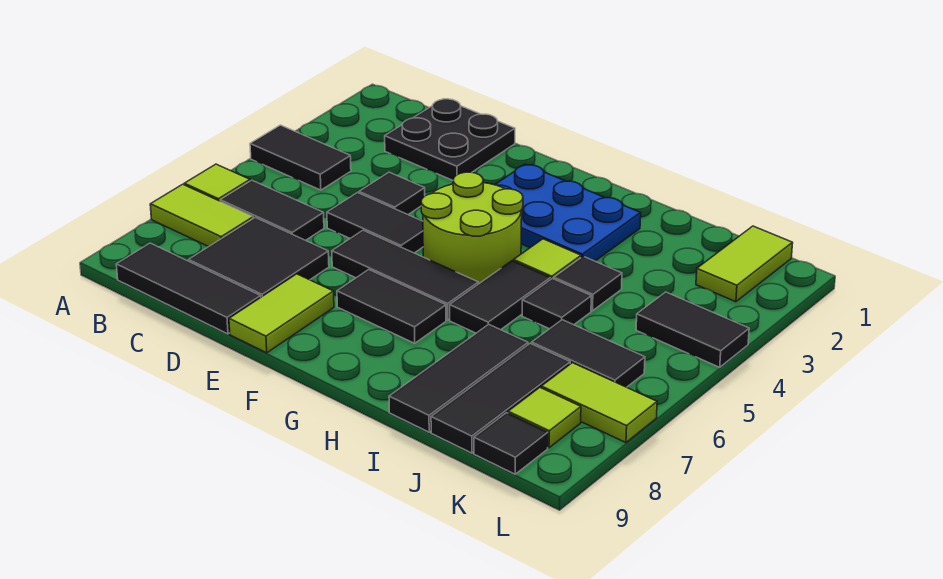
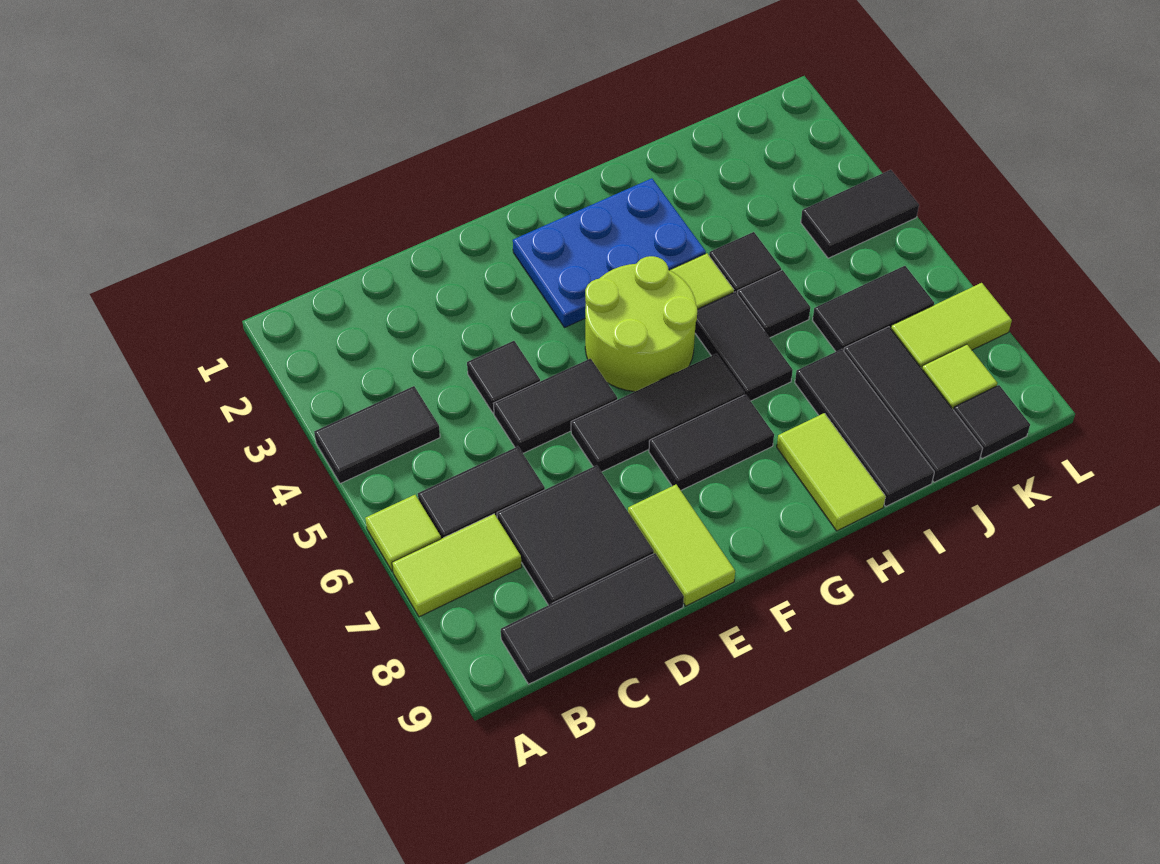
black 2x2 plate [385,99,515,180] -> none
lime 1x2 tile [696,226,793,302] -> lime 1x2 tile moved to [777,413,886,531]

